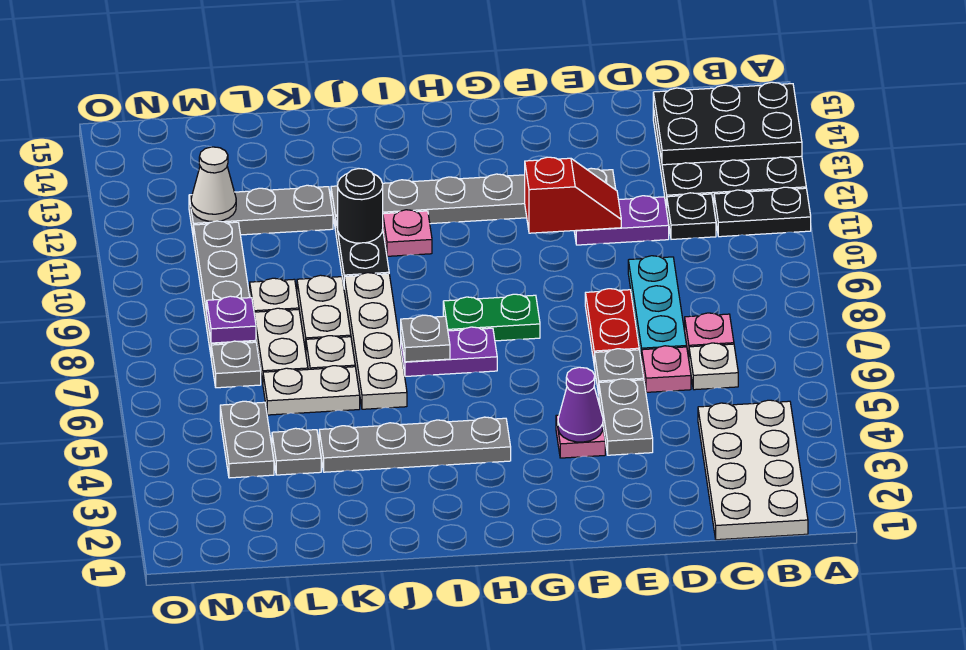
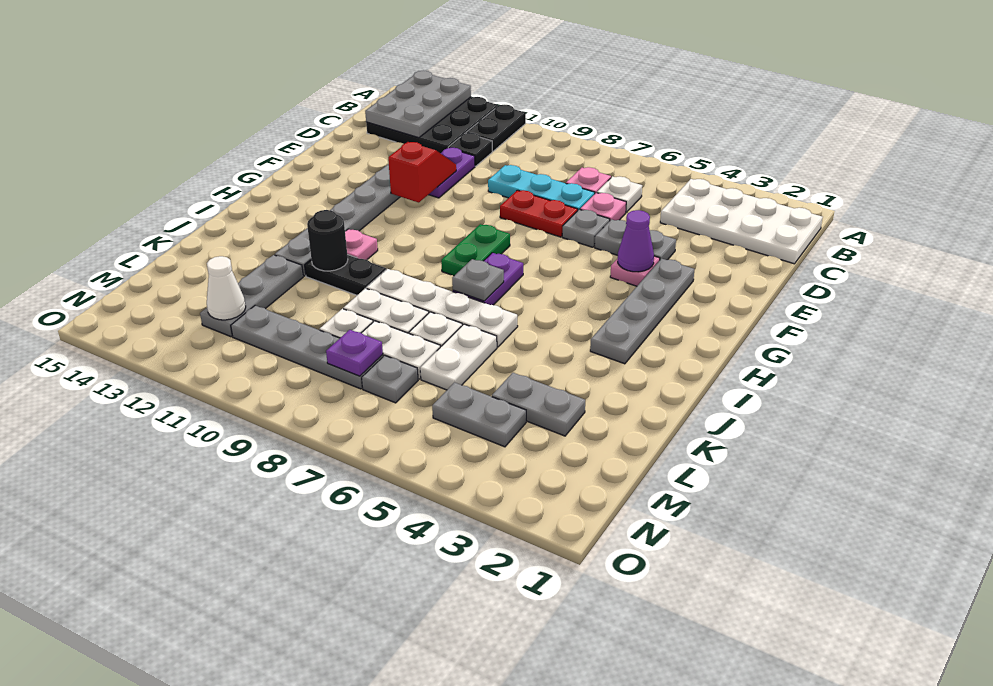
black 2x3 plate [653,82,802,165] -> grey 2x3 plate [365,70,471,138]
grey 1x4 plate [319,417,511,472] -> grey 1x4 plate moved to [590,259,694,364]
grey 1x1 plate [272,428,321,475] -> grey 1x2 plate [492,373,585,436]

